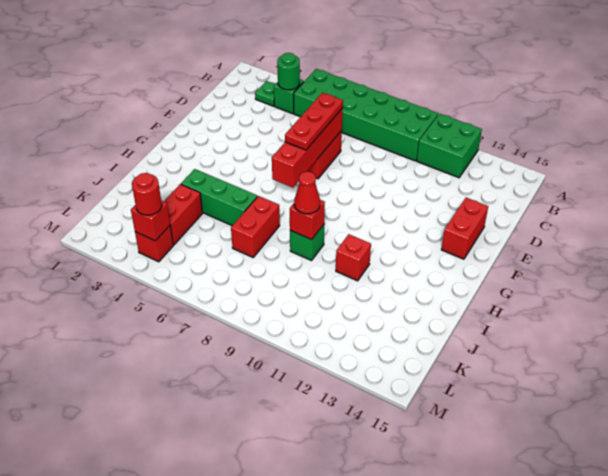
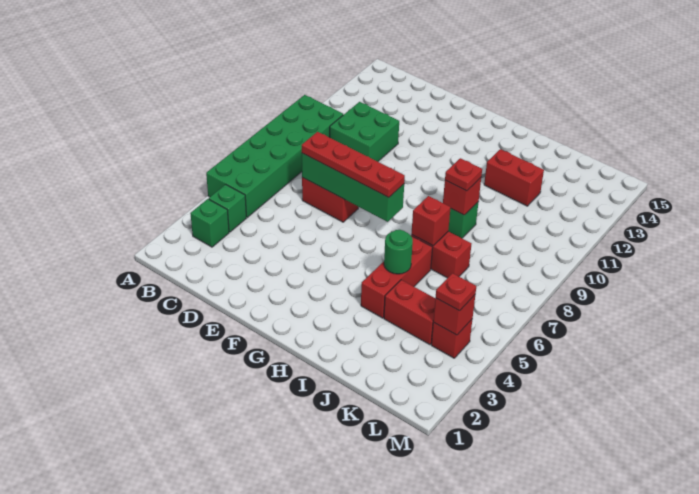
green 2x2 brick [417,114,482,178] -> green 2x2 brick moved to [330,102,399,162]
green 1x1 plate [255,81,275,106] -> green 1x1 brick [190,199,229,247]
green 1x1 round brick [277,53,300,90] -> green 1x1 round brick moved to [384,230,413,274]
red 1x4 brick [272,108,343,188] -> green 1x4 brick [302,153,404,222]
red 1x3 plate [285,93,343,150] -> red 1x4 plate [302,132,405,198]
red 1x2 brick [441,198,488,259] -> red 1x2 brick moved to [484,149,544,206]
green 1x3 brick [181,169,257,226] -> red 1x3 brick [361,236,433,318]
red 1x1 cone [294,172,320,214] -> red 1x1 plate [445,158,482,191]
red 1x1 brick [336,234,371,281] -> red 1x1 brick moved to [411,196,451,246]
red 1x1 round brick [132,173,162,215] -> red 1x1 plate [436,273,476,311]

